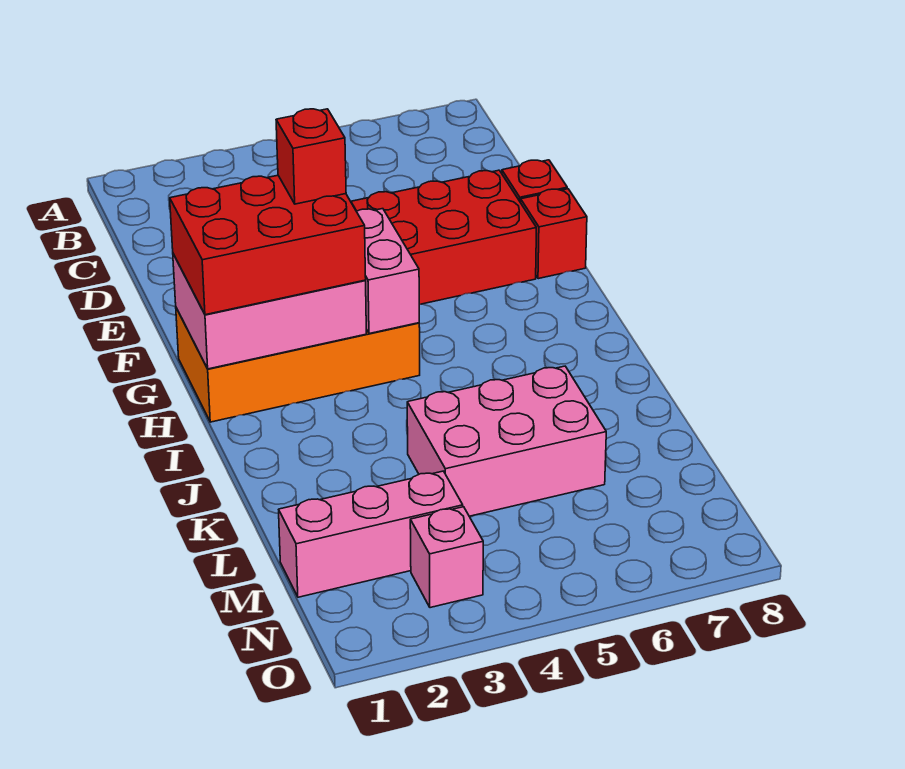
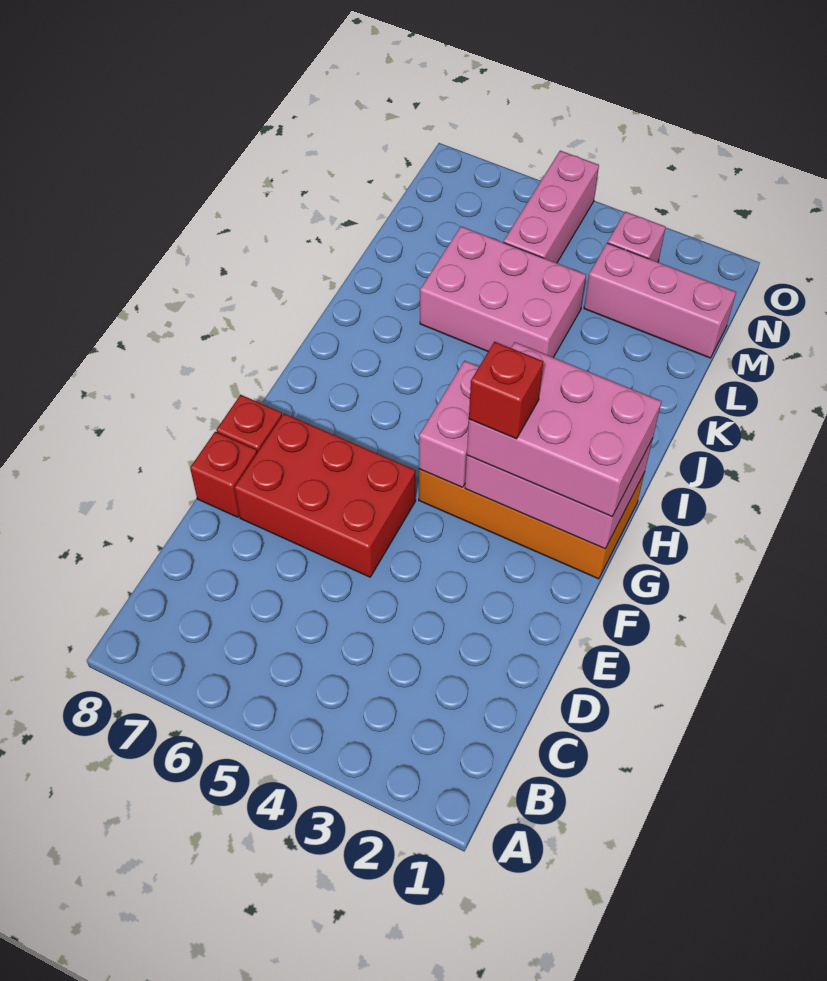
red 2x3 brick [170,175,366,315] -> pink 2x3 brick [467,342,662,517]
none -> pink 1x3 brick [504,151,599,263]

